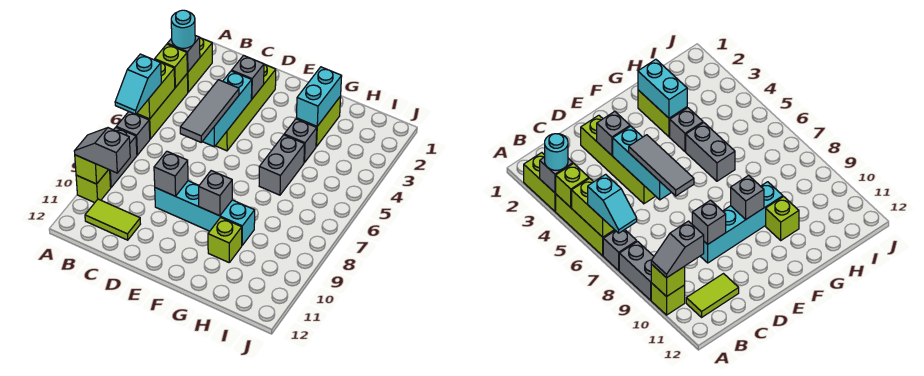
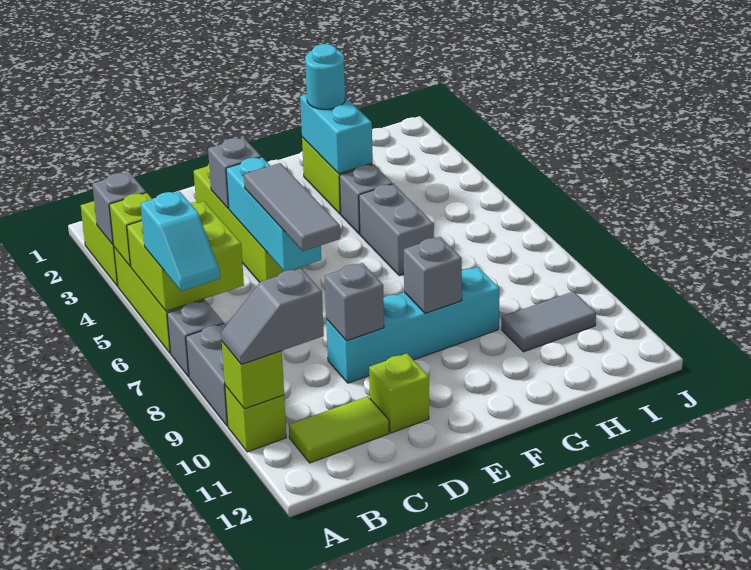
cyan 1x1 round brick [171,10,195,48] -> cyan 1x1 round brick moved to [305,44,345,110]
lime 1x2 brick [137,62,175,119] -> lime 2x2 brick [127,201,244,311]
lime 1x1 brick [208,218,242,262] -> lime 1x1 brick moved to [369,354,429,433]
none -> grey 1x2 tile [502,291,596,352]

